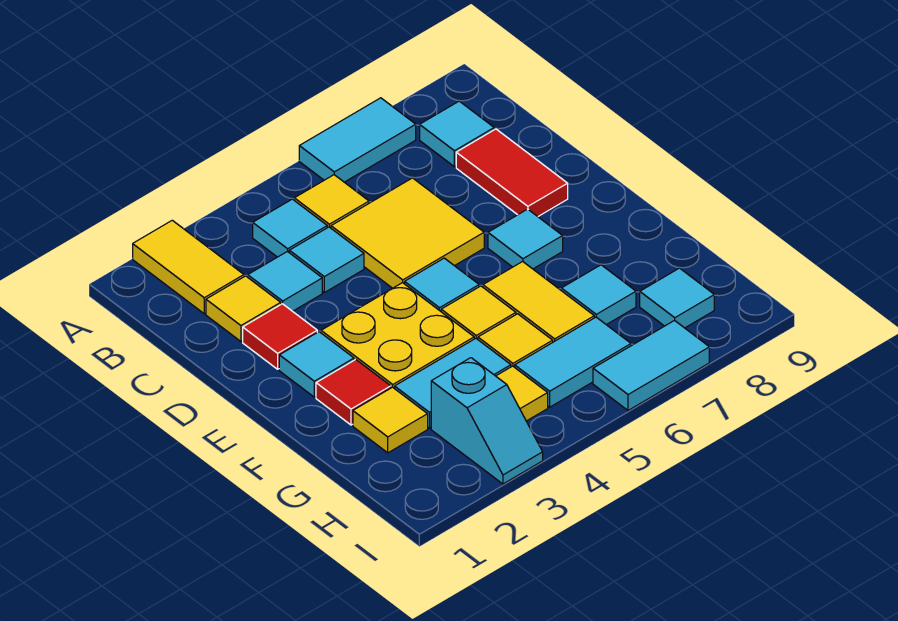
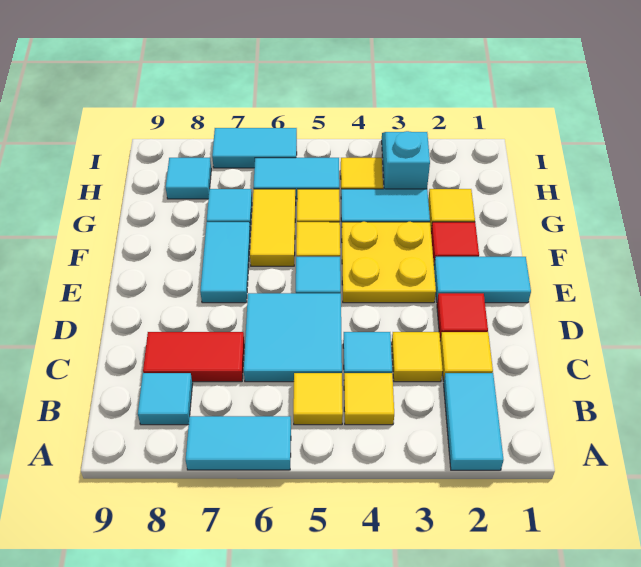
yellow 1x2 tile [133,220,244,314] -> cyan 1x2 tile [444,373,504,470]
cyan 1x1 tile [253,199,327,257] -> yellow 1x1 tile [344,373,394,425]
cyan 1x1 tile [248,251,322,311] -> yellow 1x1 tile [392,332,443,382]
yellow 2x2 tile [331,178,484,288] -> cyan 2x2 tile [244,293,342,382]
red 1x2 tile [456,129,568,216] -> red 1x2 tile turned to [143,332,244,382]
cyan 1x1 tile [279,332,354,397] -> cyan 1x2 tile [434,257,531,303]
cyan 1x1 tile [488,209,563,269] -> cyan 1x2 tile [200,222,250,303]

